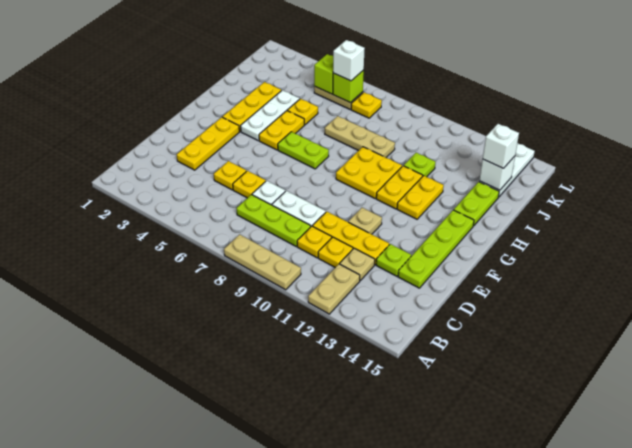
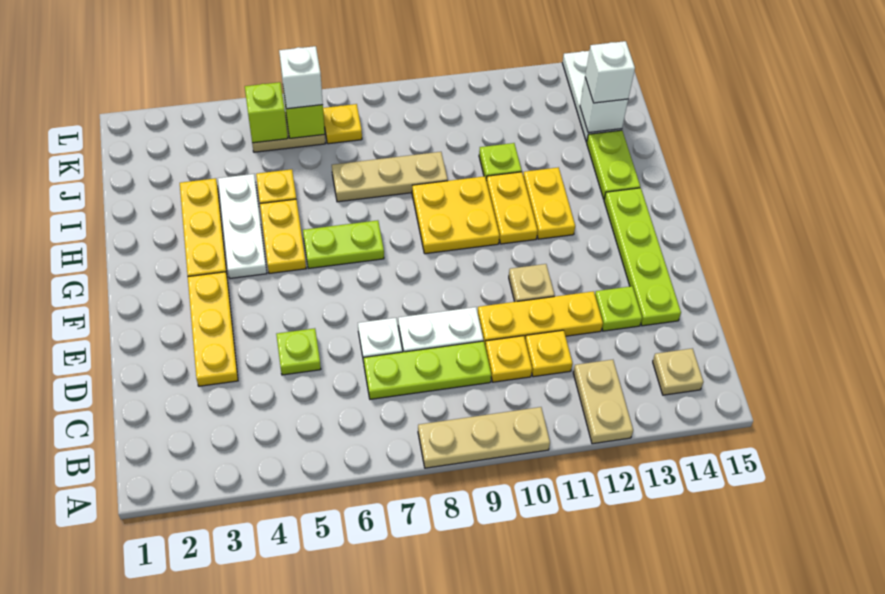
tan 1x1 plate [340,248,375,281] -> tan 1x1 plate moved to [653,348,703,395]
yellow 1x1 plate [214,161,246,190] -> lime 1x1 plate [276,328,321,375]
yellow 1x1 plate [233,171,266,198] -> none

